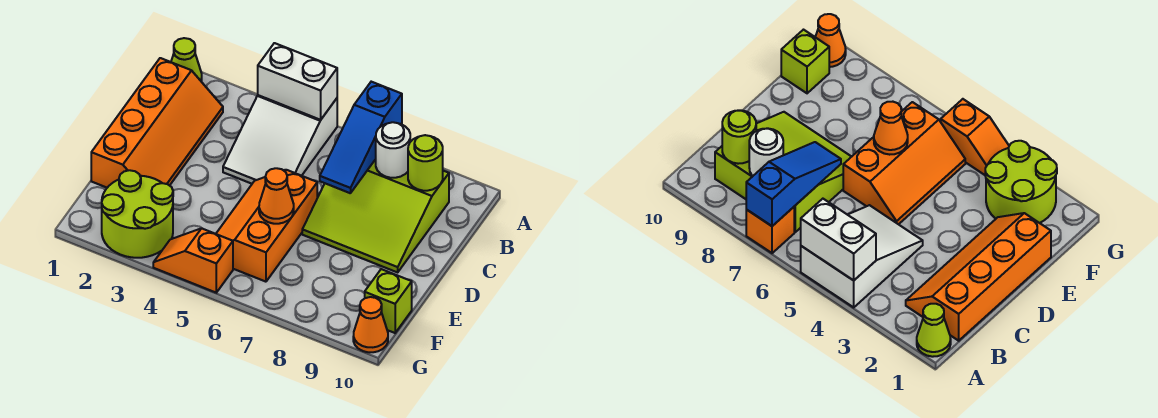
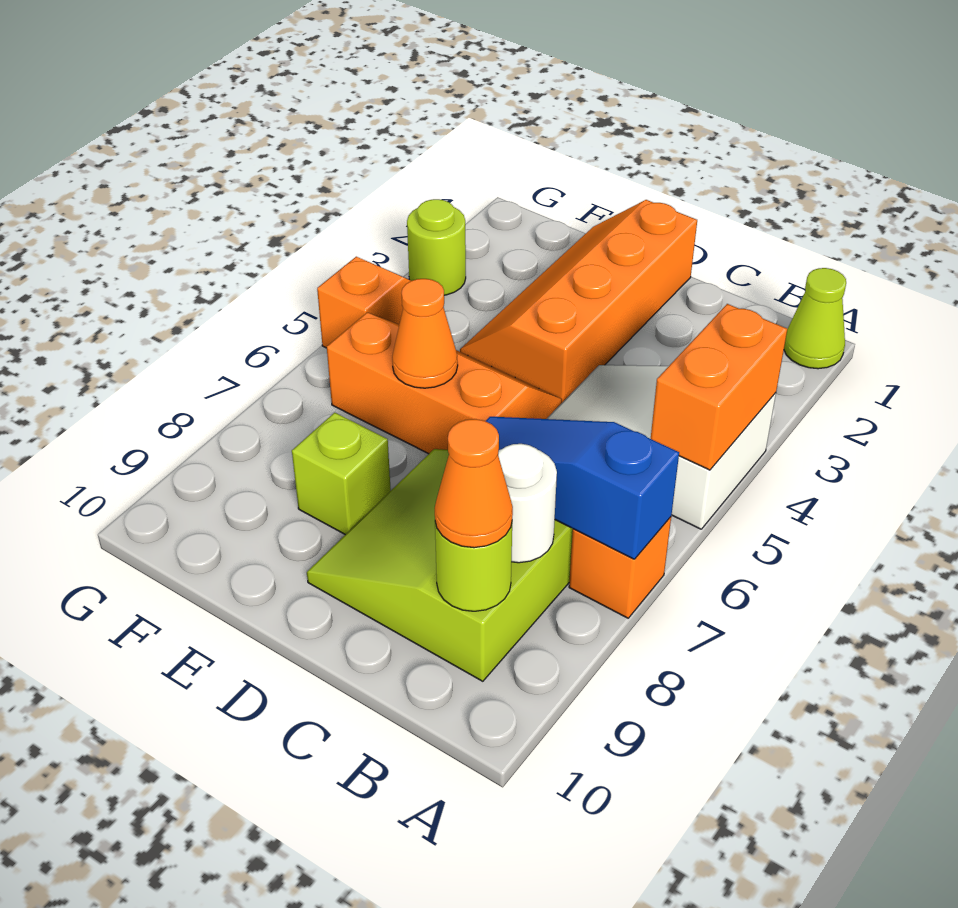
white 1x2 brick [258,43,337,120] -> orange 1x2 brick [651,304,787,470]
orange 2x4 slope [91,58,223,188] -> orange 2x4 slope turned to [460,200,697,402]
lime 2x2 round brick [102,170,173,258] -> lime 1x1 round brick [407,199,466,295]
lime 1x1 brick [365,269,412,333] -> lime 1x1 brick moved to [292,413,391,535]
orange 1x1 cone [353,297,388,352] -> orange 1x1 cone moved to [435,419,513,548]

